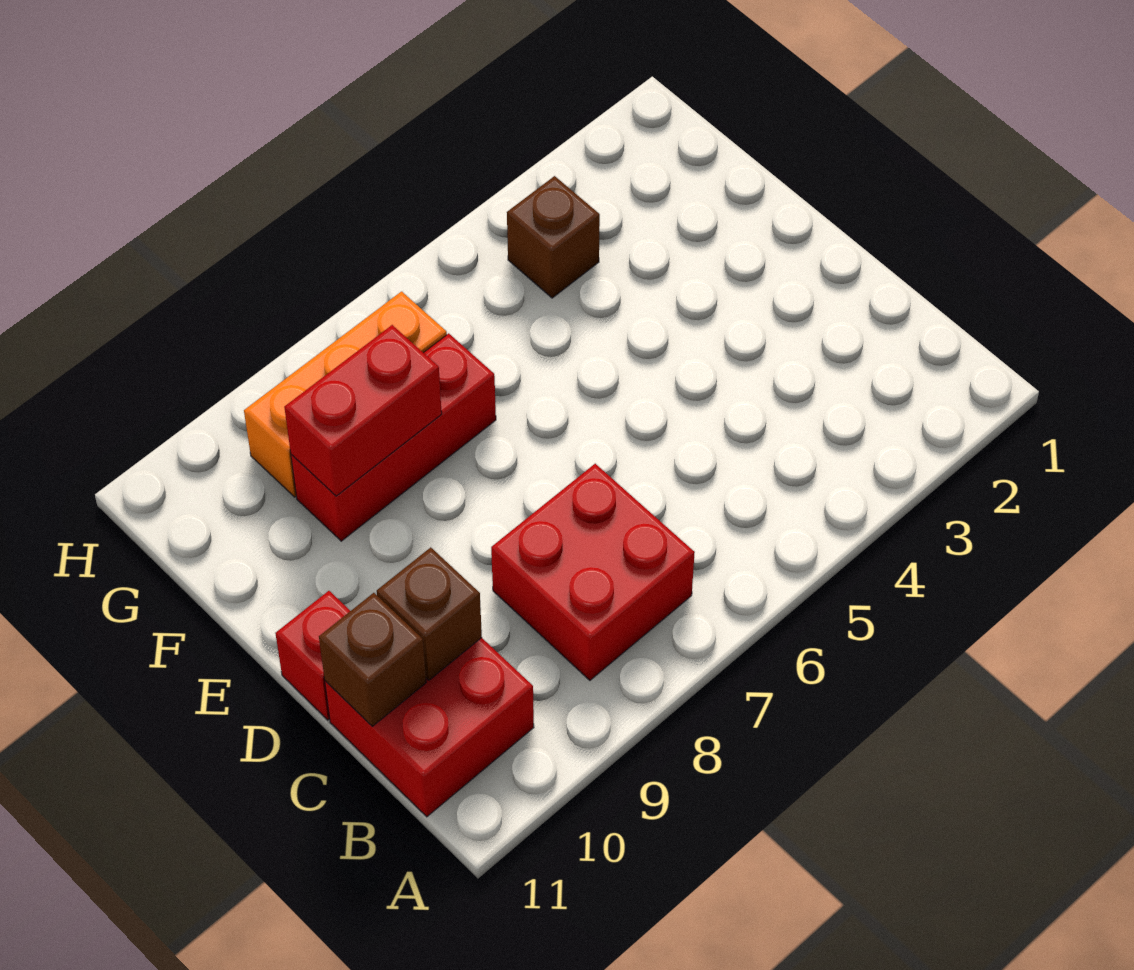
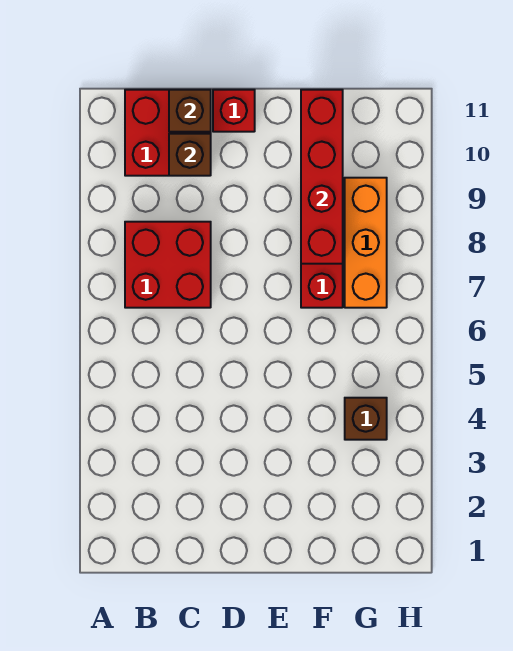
red 1x2 brick [284,325,442,496] -> red 1x4 brick [301,90,343,264]

